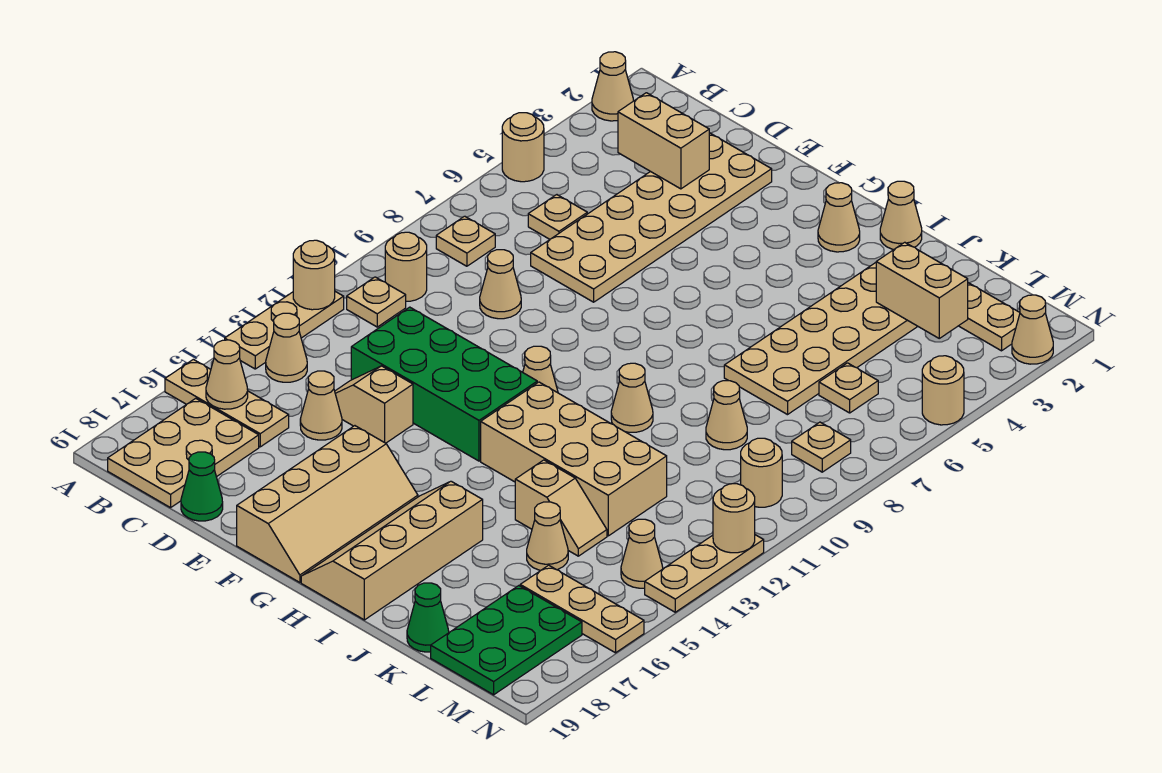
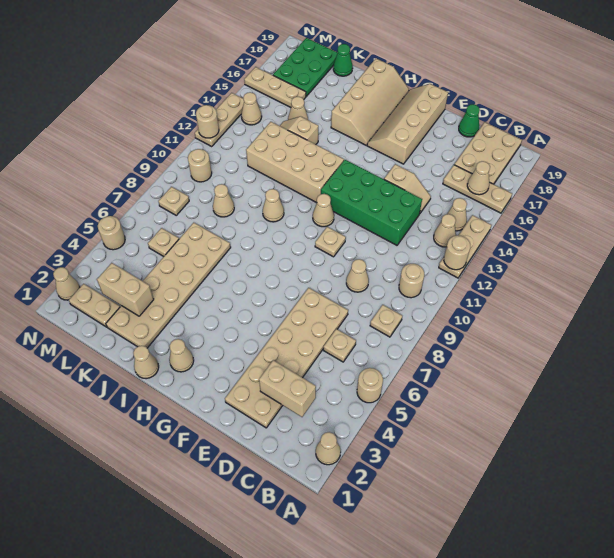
tan 1x1 plate [347,277,406,327] -> tan 1x1 plate moved to [315,227,346,257]
tan 1x1 cone [300,371,342,440] -> tan 1x1 cone moved to [434,214,456,247]

